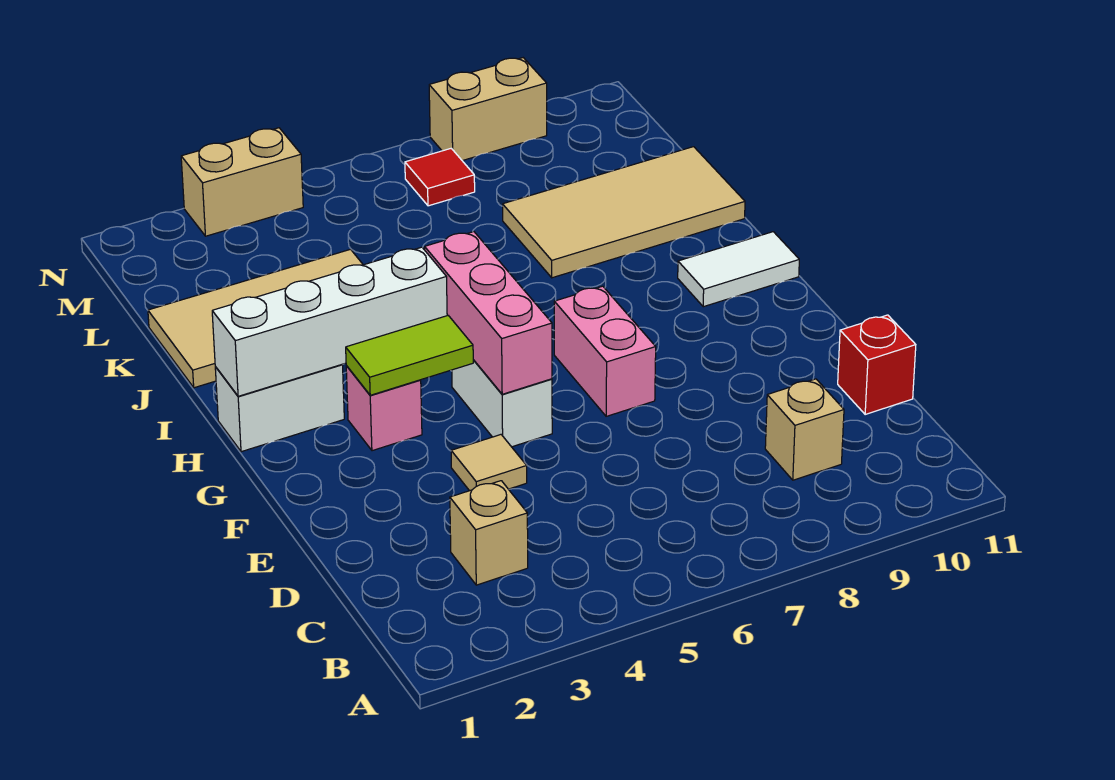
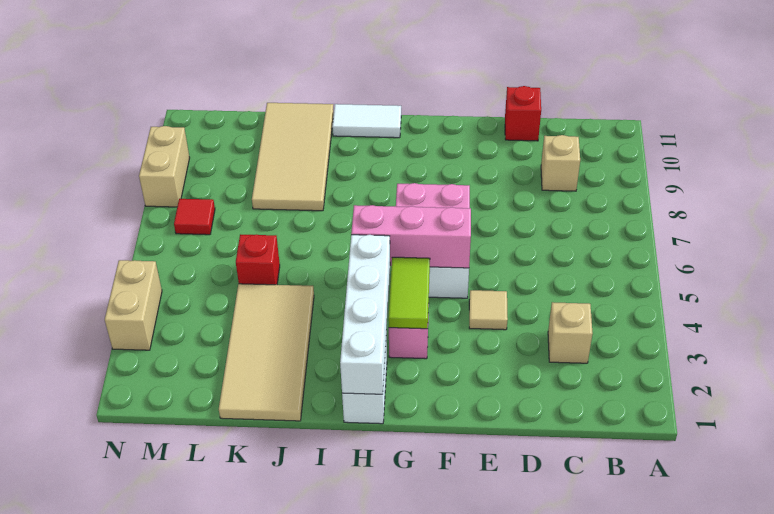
white 1x2 tile [678,232,799,307] -> white 1x2 tile turned to [332,104,401,138]
none -> red 1x1 brick [236,234,280,285]

